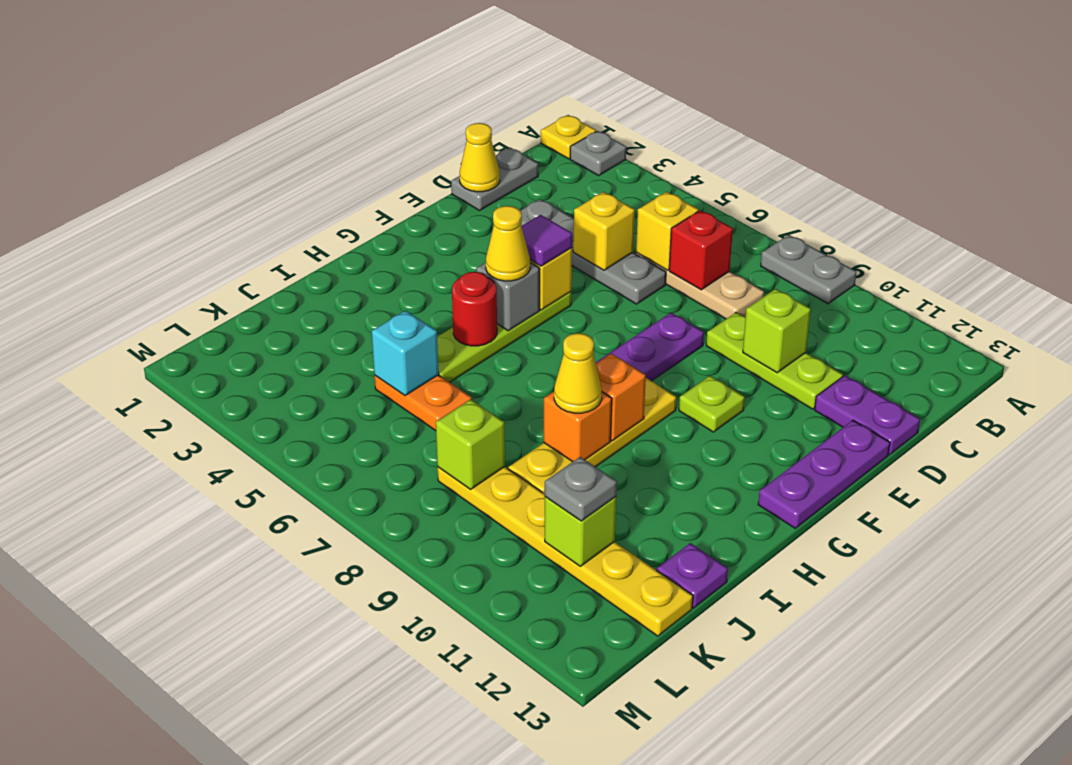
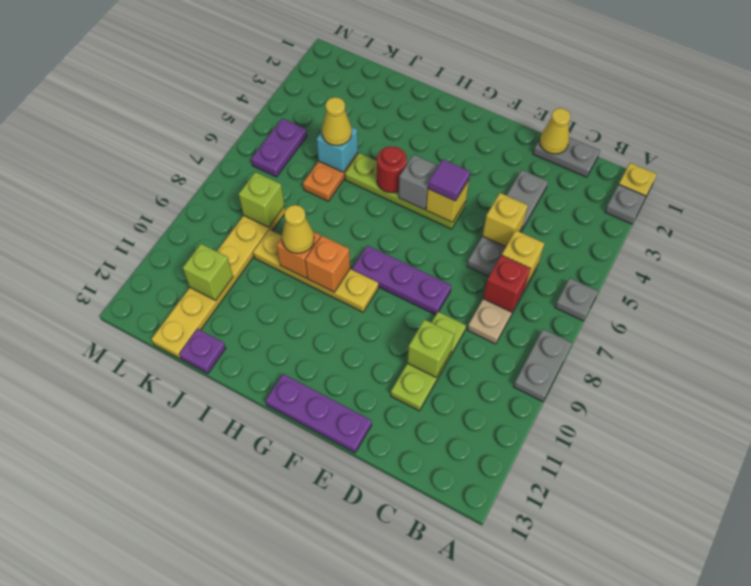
purple 1x2 plate [815,375,920,455] -> purple 1x2 plate moved to [251,118,307,177]
lime 1x1 plate [679,376,745,432] -> none
yellow 1x1 cone [486,206,530,281] -> yellow 1x1 cone moved to [322,97,352,146]
grey 1x1 plate [545,457,617,521] -> grey 1x1 plate moved to [555,278,598,321]

